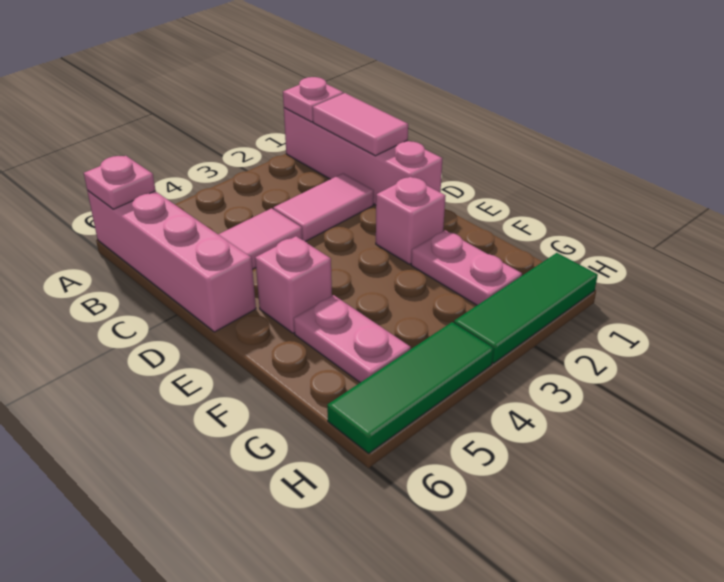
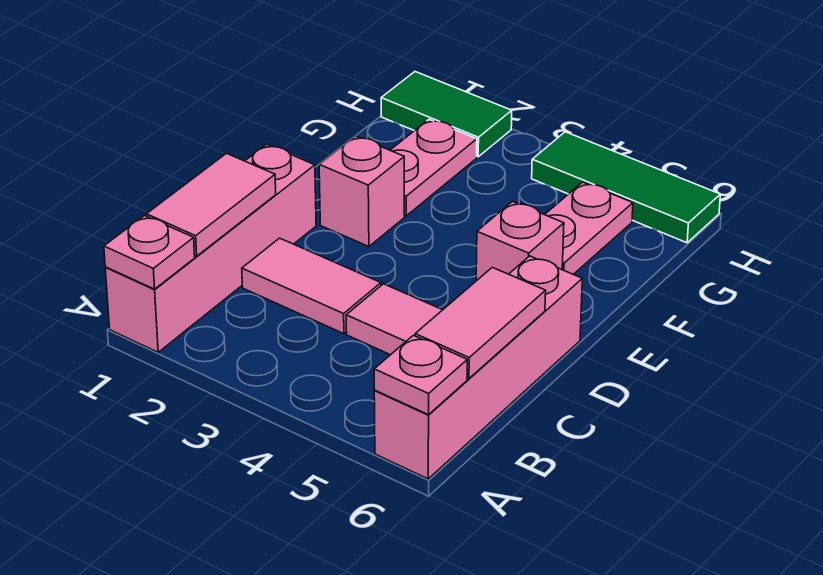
none -> pink 1x2 tile [415,267,546,379]
green 1x3 tile [454,253,598,363] -> green 1x2 tile [381,72,512,157]

